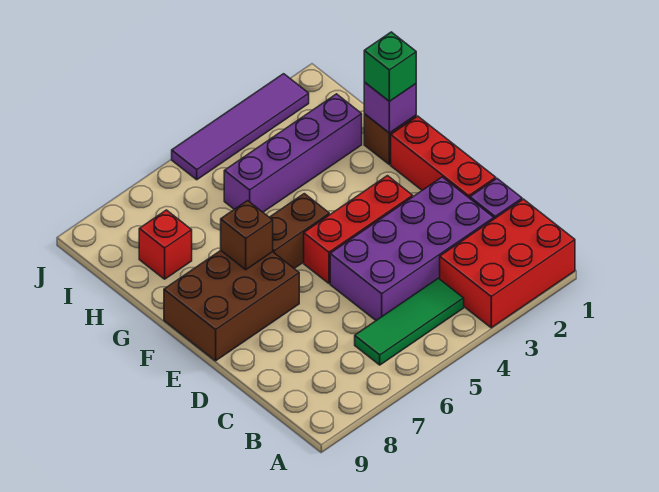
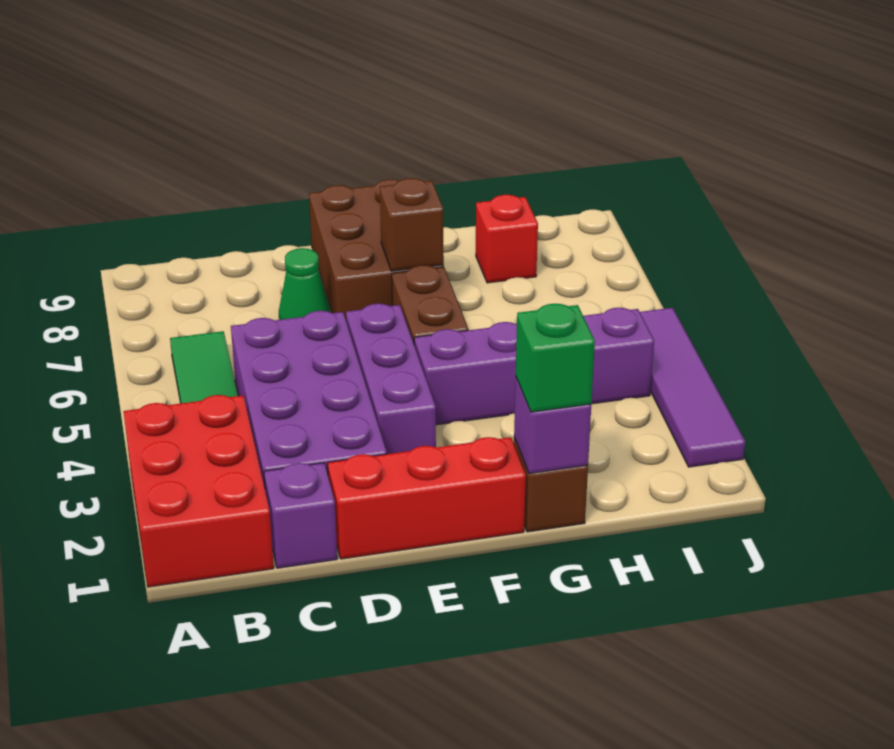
none -> green 1x1 cone [279,248,331,320]
red 1x3 brick [304,176,413,283] -> purple 1x3 brick [346,304,436,454]
purple 1x4 brick [224,94,362,212] -> purple 1x4 brick turned to [414,308,654,425]

